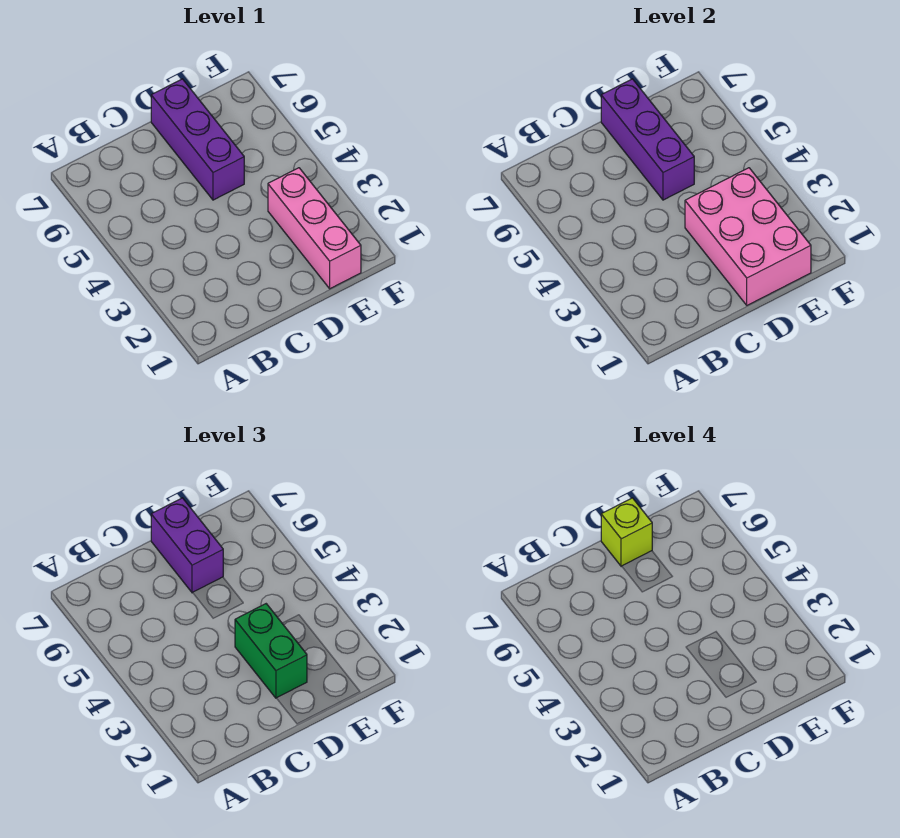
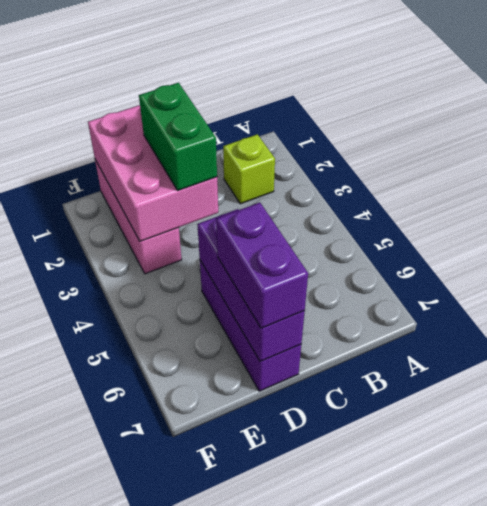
lime 1x1 brick [601,498,652,566] -> lime 1x1 brick moved to [223,134,275,204]

